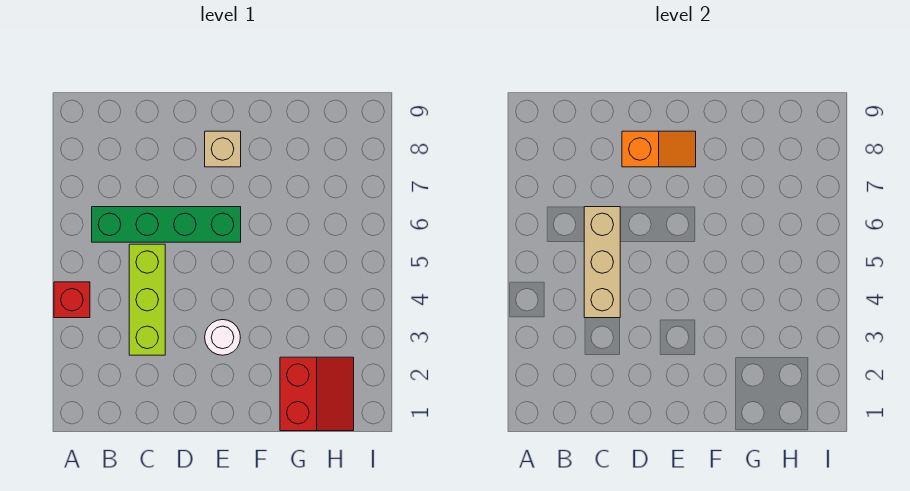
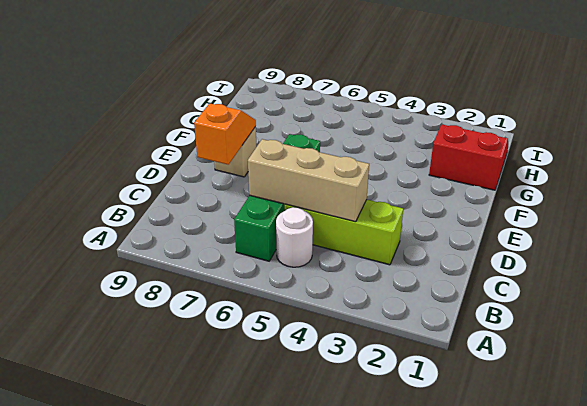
red 1x1 brick [54,282,90,318] -> none
white 1x1 round brick [205,320,240,355] -> white 1x1 round brick moved to [276,207,313,267]

